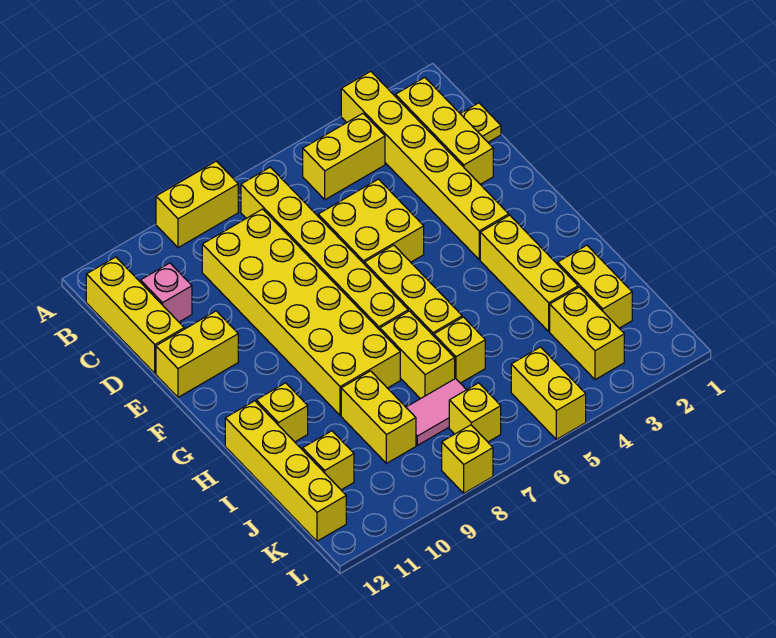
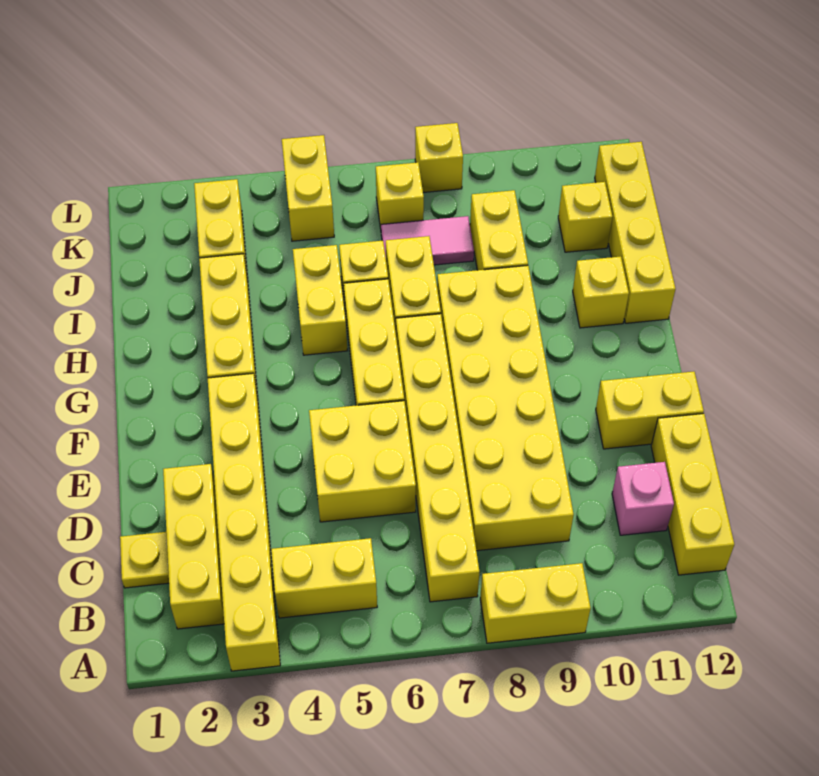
yellow 1x2 brick [558,245,632,328] -> yellow 1x2 brick moved to [293,245,348,355]

